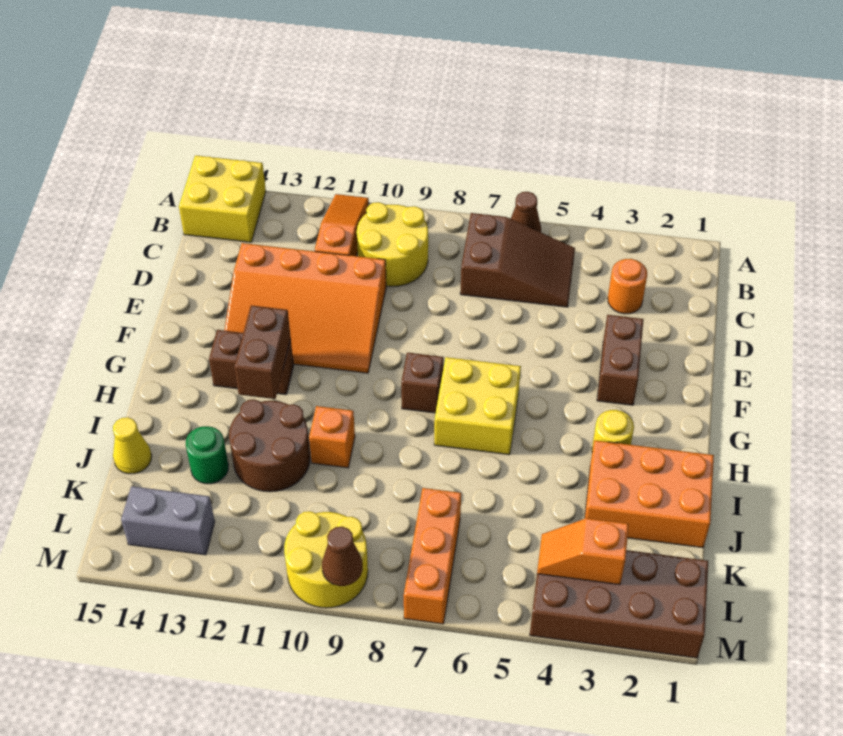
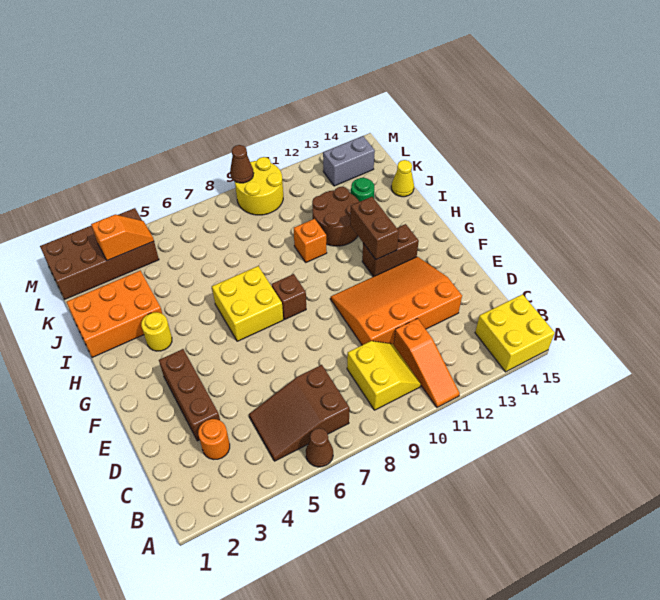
yellow 2x2 round brick [357,202,428,287] -> yellow 2x2 slope [347,341,421,410]
brown 1x2 brick [597,315,644,405] -> brown 1x3 brick [159,349,220,441]
orange 1x3 brick [404,488,461,624] -> none

